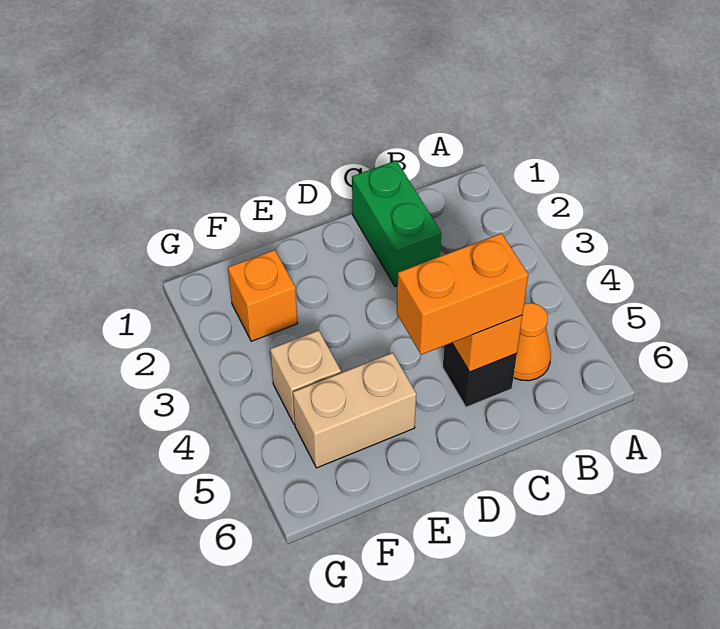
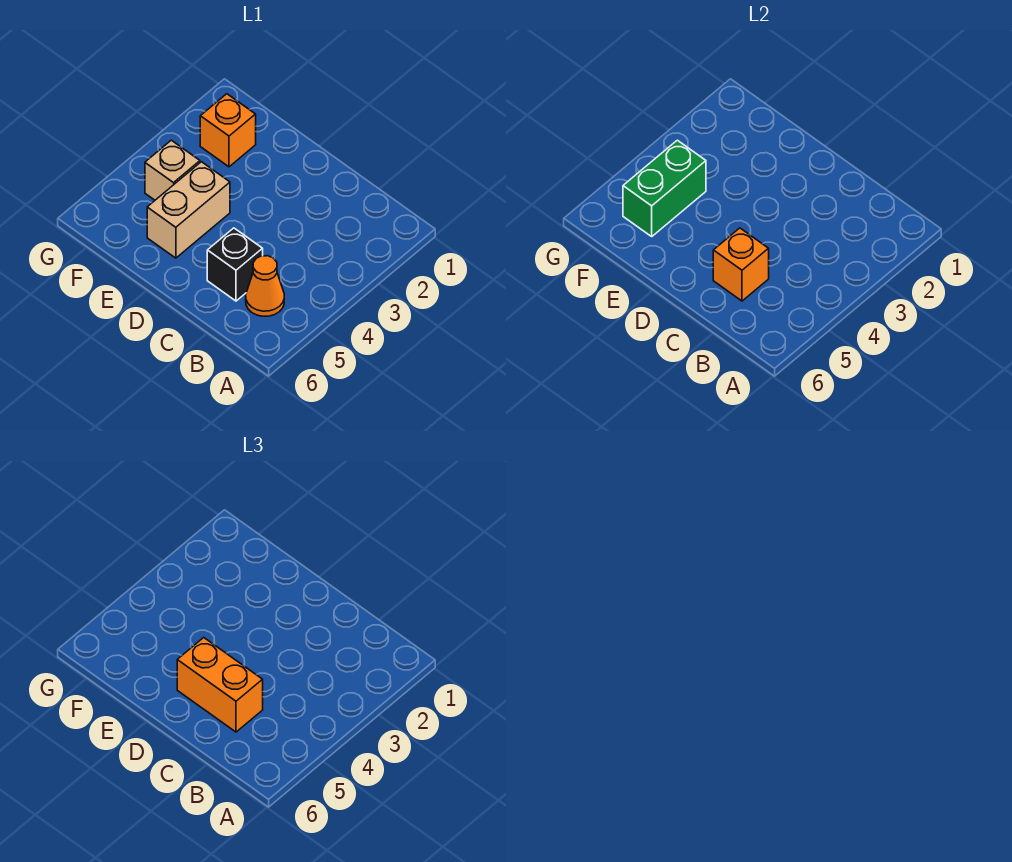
green 1x2 brick [352,160,442,287] -> green 1x2 brick moved to [623,140,706,236]
tan 1x2 brick [293,353,416,468] -> tan 1x2 brick turned to [147,162,230,258]

